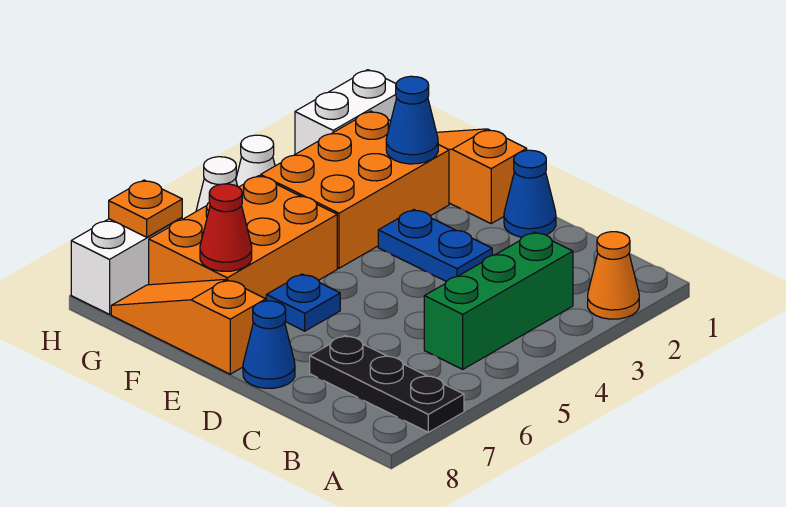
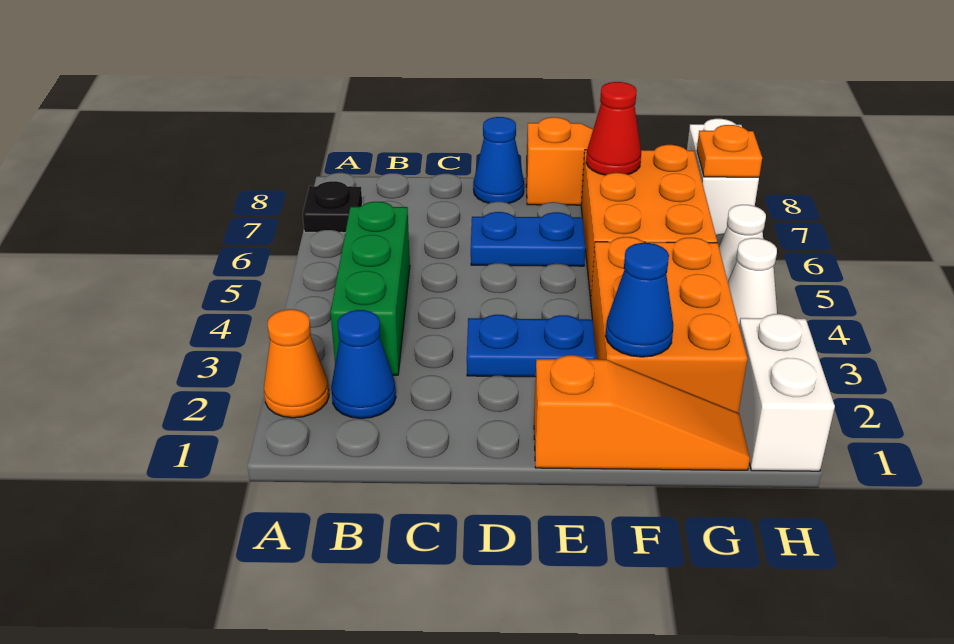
black 1x3 plate [310,335,464,432] -> black 1x1 plate [303,181,362,233]
blue 1x1 cone [504,150,556,237] -> blue 1x1 cone moved to [331,310,396,419]
blue 1x1 plate [266,274,340,331] -> blue 1x2 plate [471,212,586,266]

